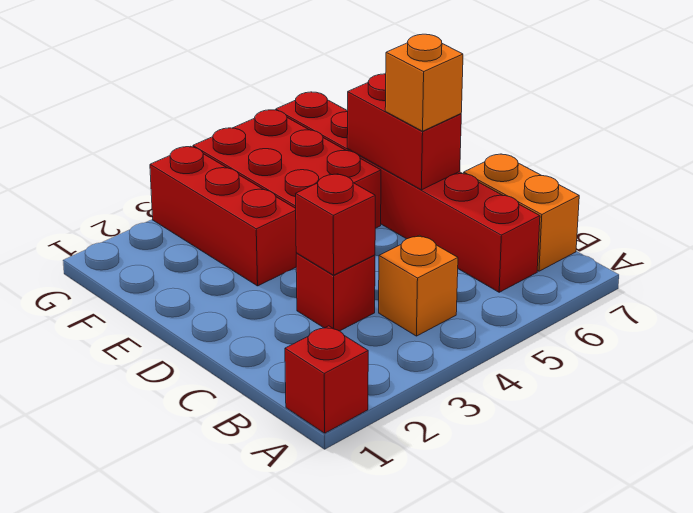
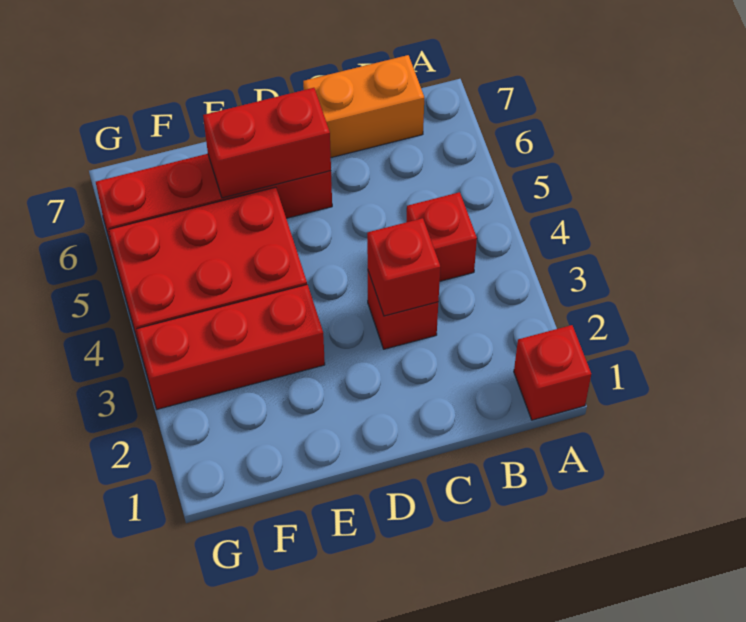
orange 1x1 brick [379,235,458,336] -> red 1x1 brick [406,192,477,281]
red 1x6 brick [276,92,540,292] -> red 1x4 brick [96,154,332,258]
orange 1x1 brick [385,34,463,131] -> none

